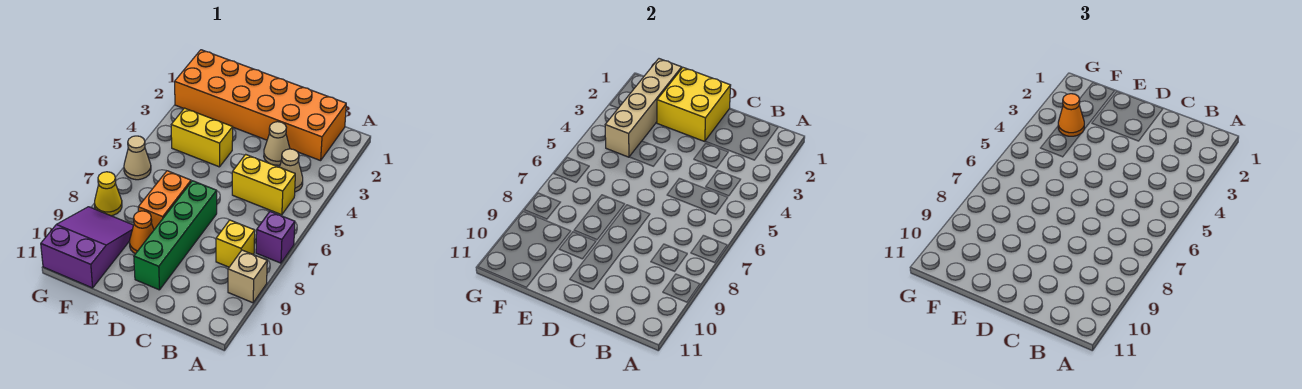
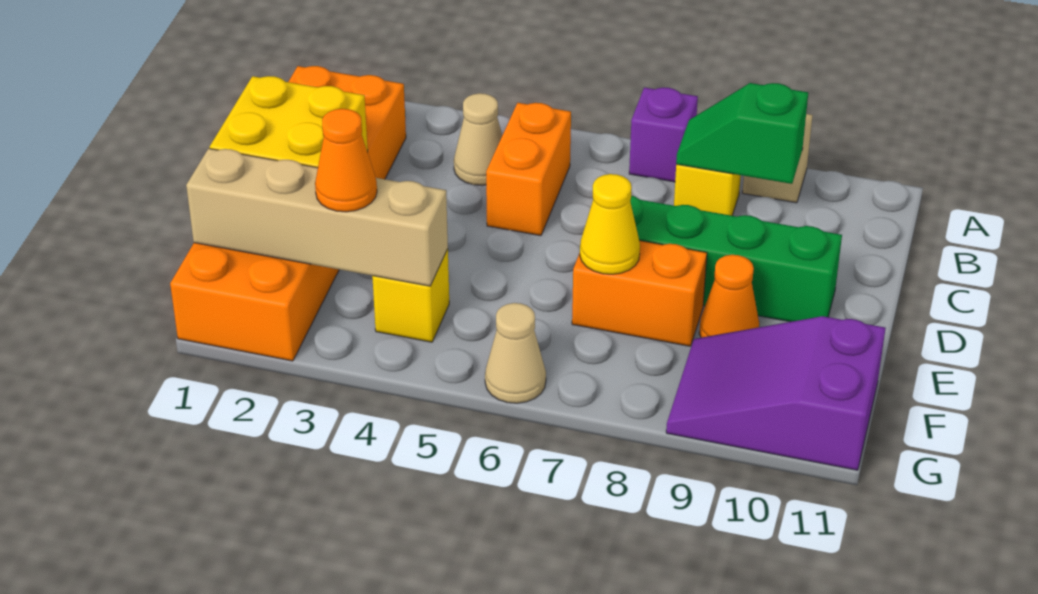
yellow 1x2 brick [232,154,295,215] -> orange 1x2 brick [486,103,571,236]
none -> green 1x2 slope [676,83,808,184]
tan 1x1 cone [264,122,290,165] -> none
yellow 1x2 brick [171,108,233,167] -> yellow 1x1 brick [372,249,449,342]
yellow 1x1 cone [94,172,122,216] -> yellow 1x1 cone moved to [580,174,640,274]

